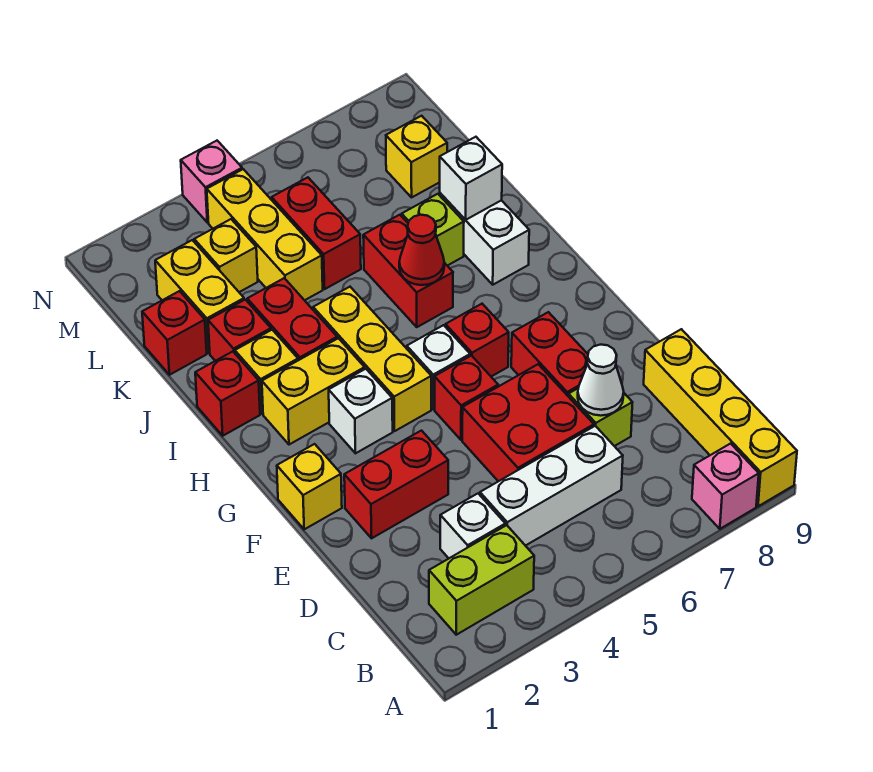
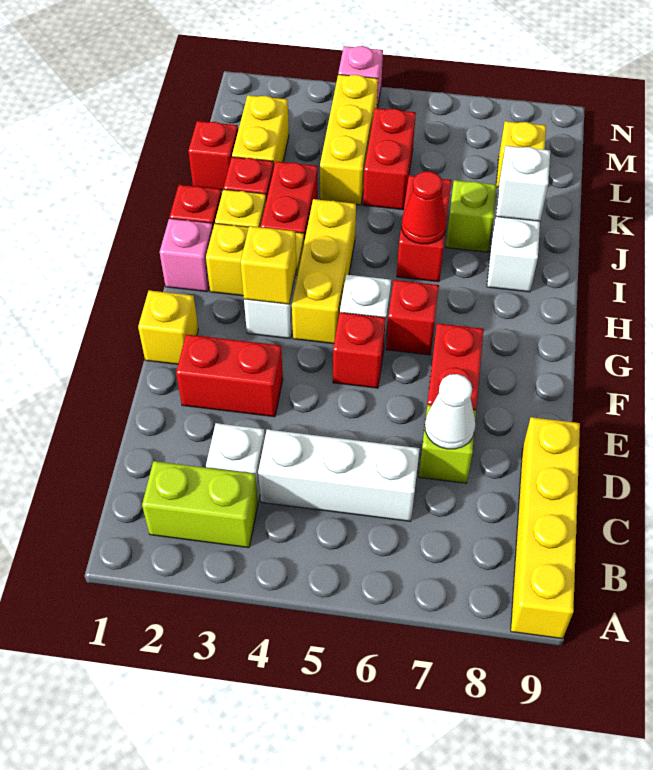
pink 1x1 brick [692,444,759,529] -> pink 1x1 brick moved to [160,218,213,292]
red 2x2 brick [462,364,594,481] -> none
yellow 1x1 brick [194,219,258,292] -> yellow 1x1 brick moved to [241,226,297,304]

